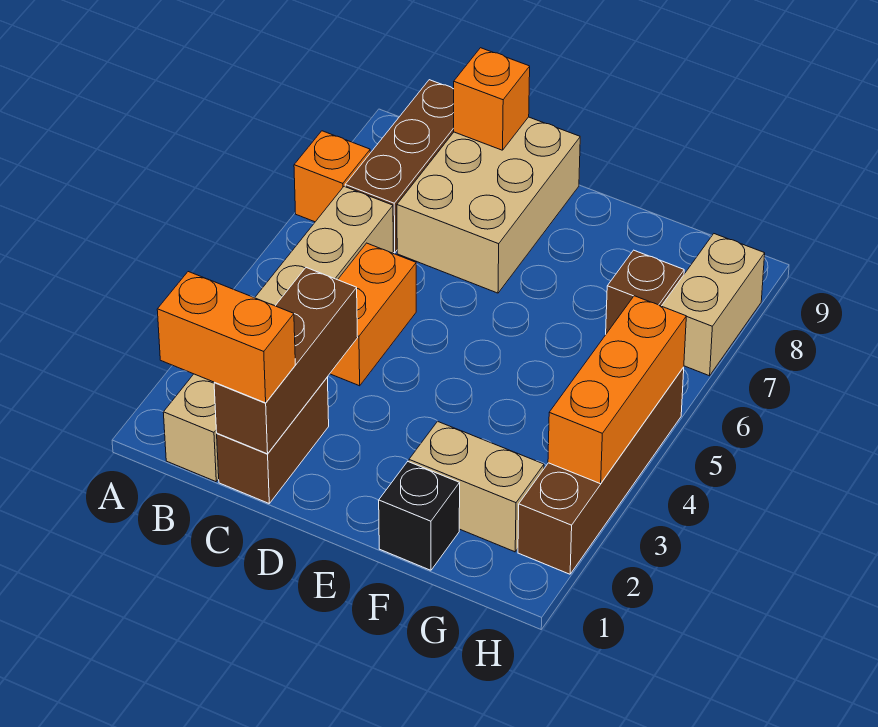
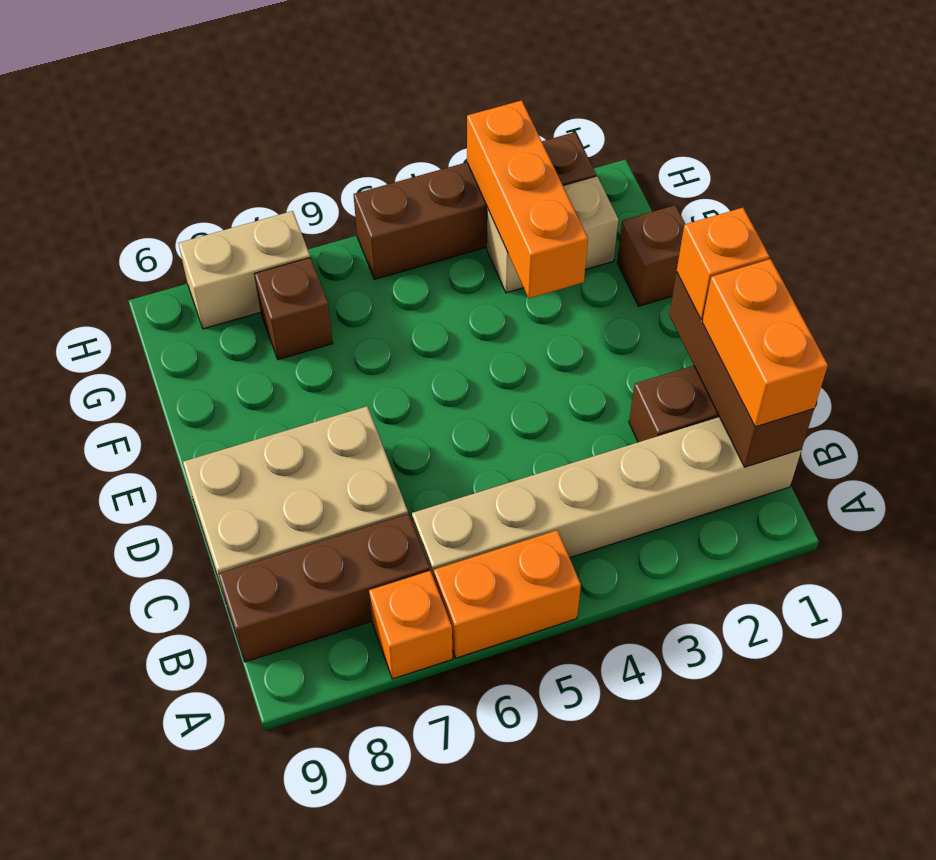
brown 1x3 brick [214,268,358,454] -> brown 1x3 brick turned to [669,272,814,467]
orange 1x2 brick [330,243,416,386] -> orange 1x2 brick moved to [434,530,581,658]
orange 1x1 brick [454,48,530,150] -> orange 1x1 brick moved to [677,208,770,320]
black 1x1 brick [379,462,460,570] -> brown 1x1 brick [617,205,685,306]
tan 1x2 brick [409,421,544,552] -> tan 1x2 brick turned to [487,176,618,293]
orange 1x3 brick [548,296,686,484] -> orange 1x3 brick turned to [467,100,588,298]

